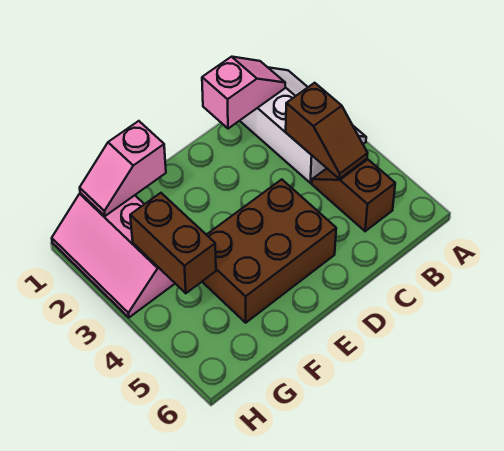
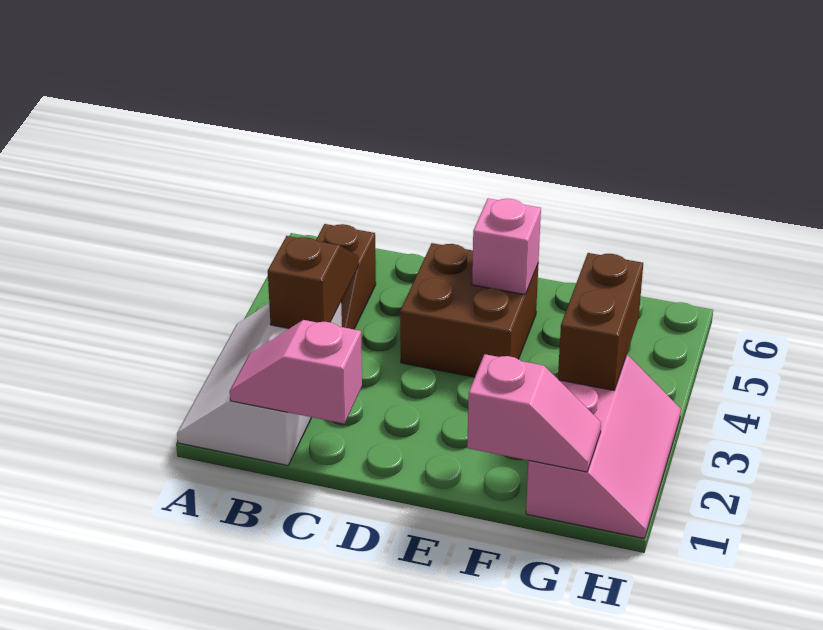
brown 2x3 brick [202,179,336,323] -> brown 2x2 brick [400,243,538,377]
none -> pink 1x1 brick [472,199,541,295]

